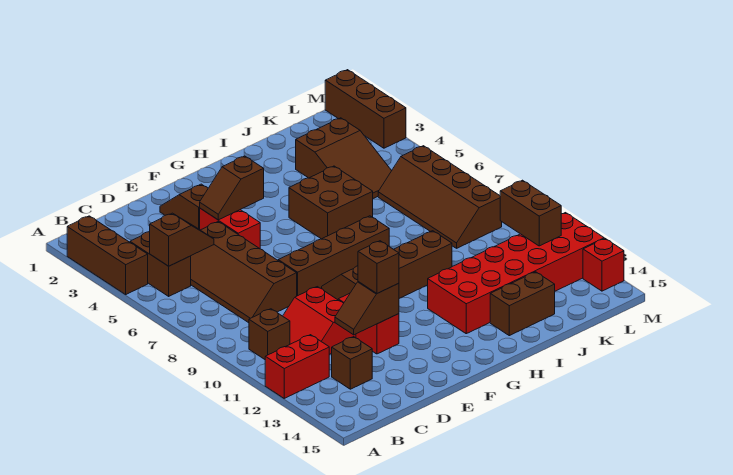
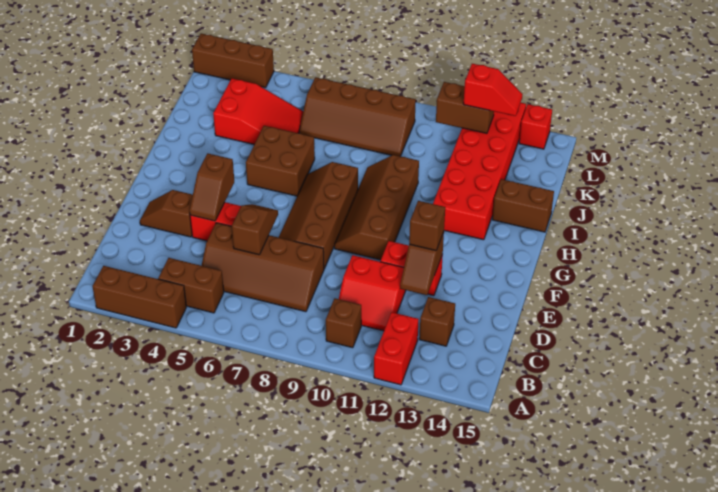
brown 1x2 slope [150,213,214,266] -> brown 1x2 slope moved to [232,204,278,255]
brown 1x2 brick [490,272,555,336] -> brown 1x2 brick turned to [492,179,554,232]
brown 2x3 slope [296,118,391,198] -> red 2x3 slope [213,79,303,144]
none -> red 1x2 slope [464,64,523,116]

